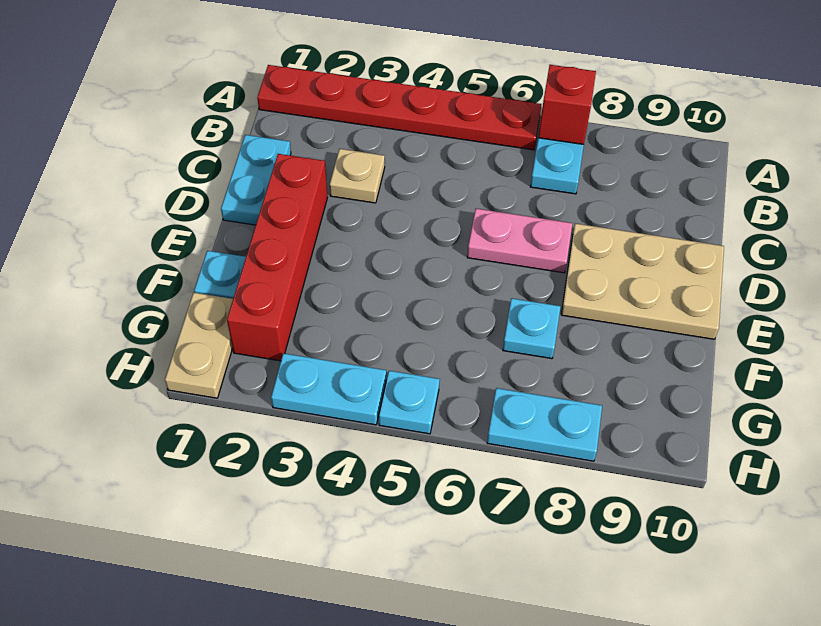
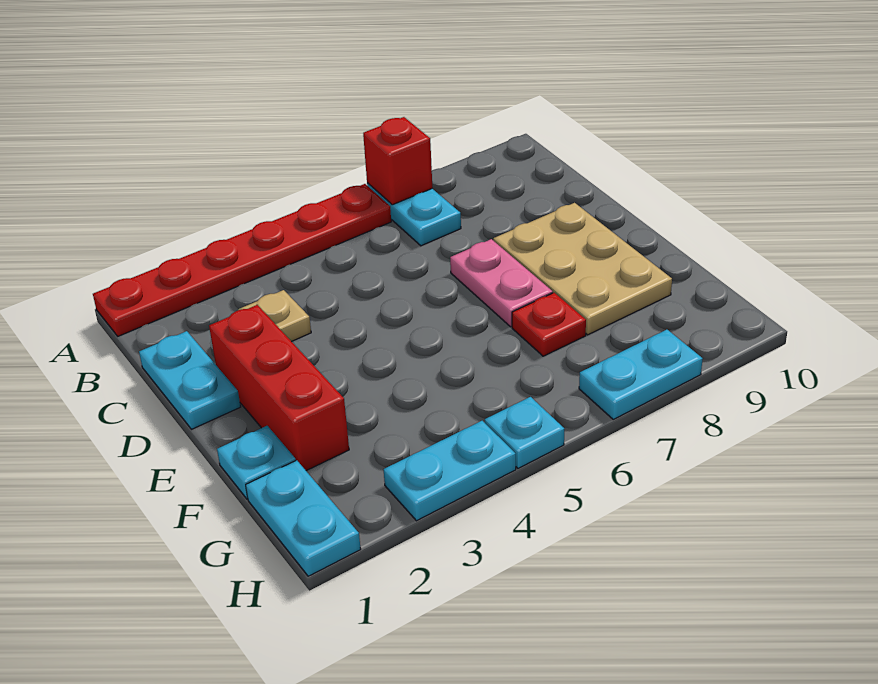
red 1x4 brick [227,154,327,361] -> red 1x3 brick [209,305,349,471]
pink 1x2 plate [467,209,572,273] -> pink 1x2 plate turned to [450,239,553,327]
tan 2x3 plate [561,224,724,339] -> tan 2x3 plate turned to [493,203,672,335]
cyan 1x1 plate [503,298,561,359] -> red 1x1 plate [512,293,586,356]
tan 1x2 plate [165,293,233,398] -> cyan 1x2 plate [246,460,361,576]

